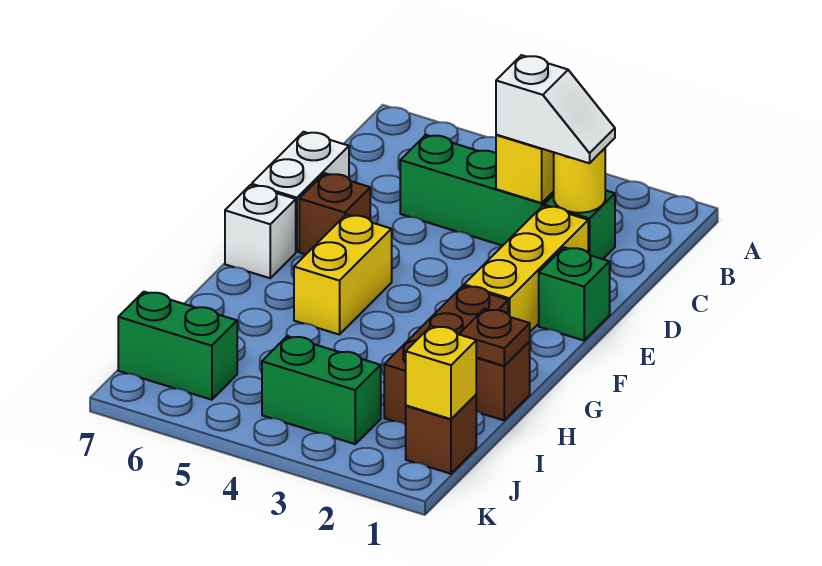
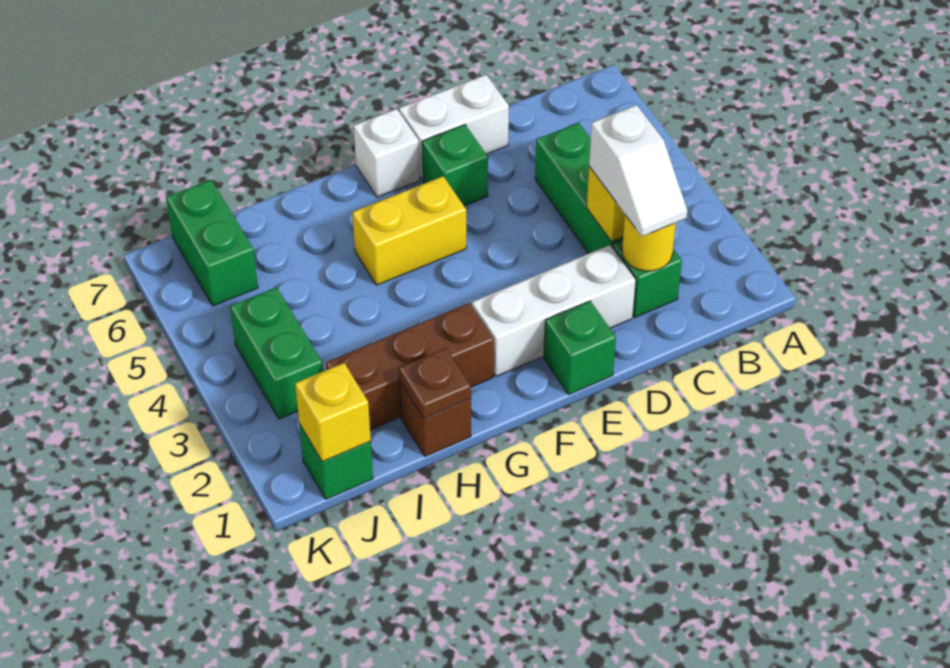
yellow 1x3 brick [464,206,588,332] -> white 1x3 brick [472,245,636,376]
brown 1x1 brick [299,173,370,254] -> green 1x1 brick [422,125,488,206]
brown 1x1 brick [406,395,476,474] -> green 1x1 brick [299,424,373,499]

